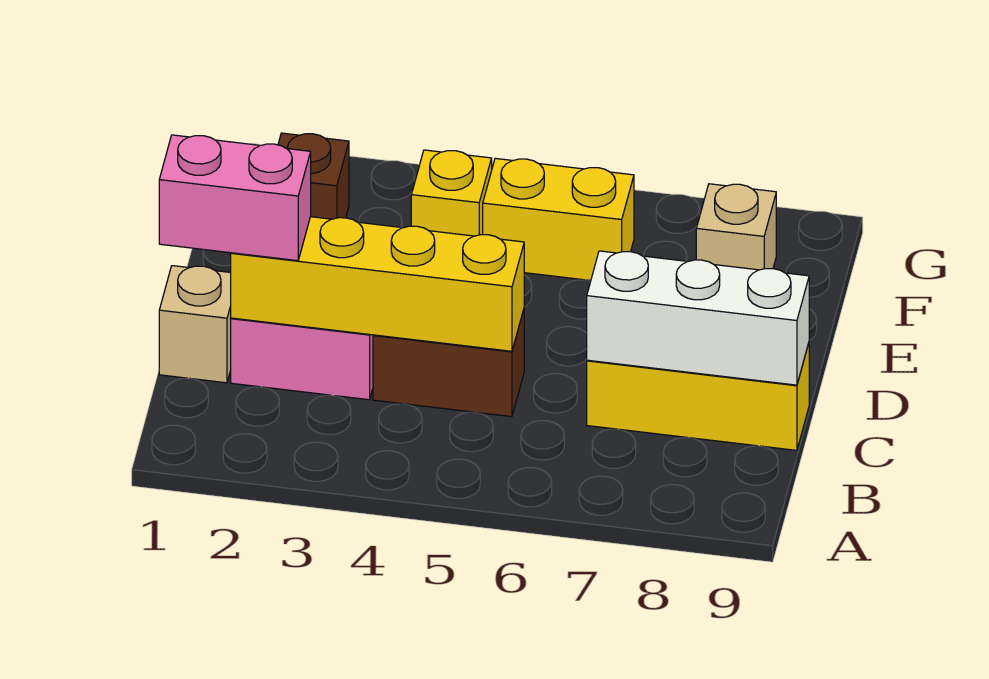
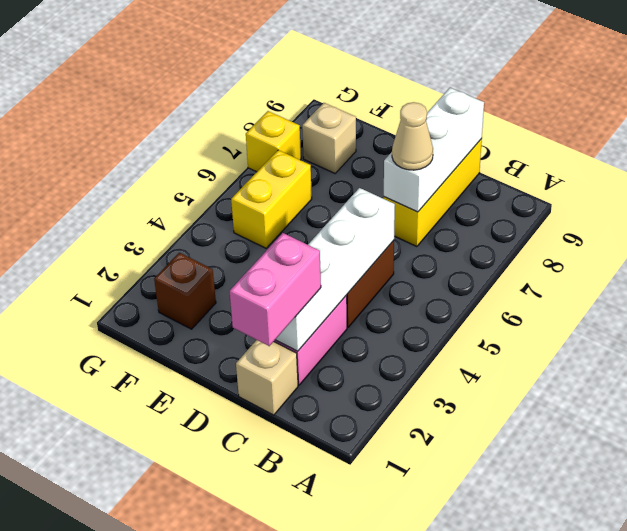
yellow 1x4 brick [231,217,524,351] -> white 1x4 brick [275,188,395,351]
none -> tan 1x1 cone [392,102,433,170]
yellow 1x1 brick [411,150,492,236] -> yellow 1x1 brick moved to [246,111,301,172]

